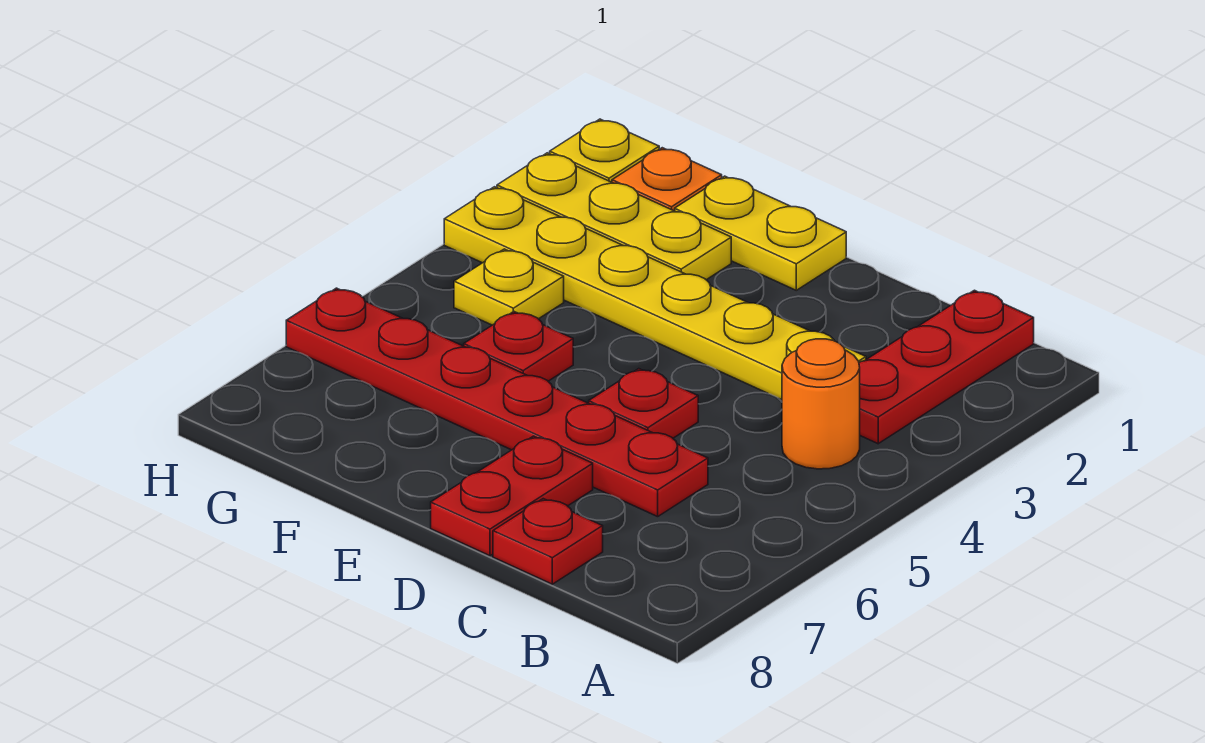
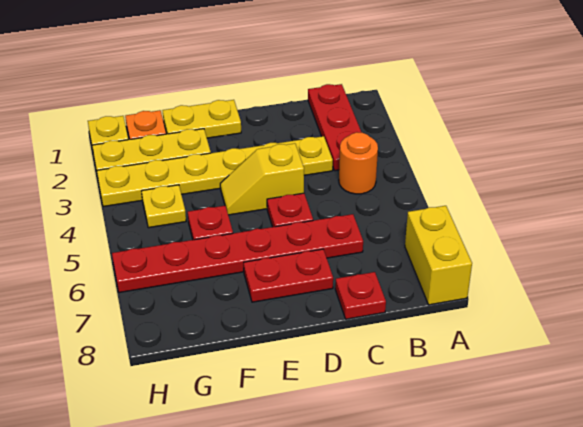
none -> yellow 1x2 brick [405,206,472,305]
none -> yellow 1x2 slope [220,143,304,215]
red 1x2 plate [431,436,593,556] -> red 1x2 plate turned to [244,249,333,302]

